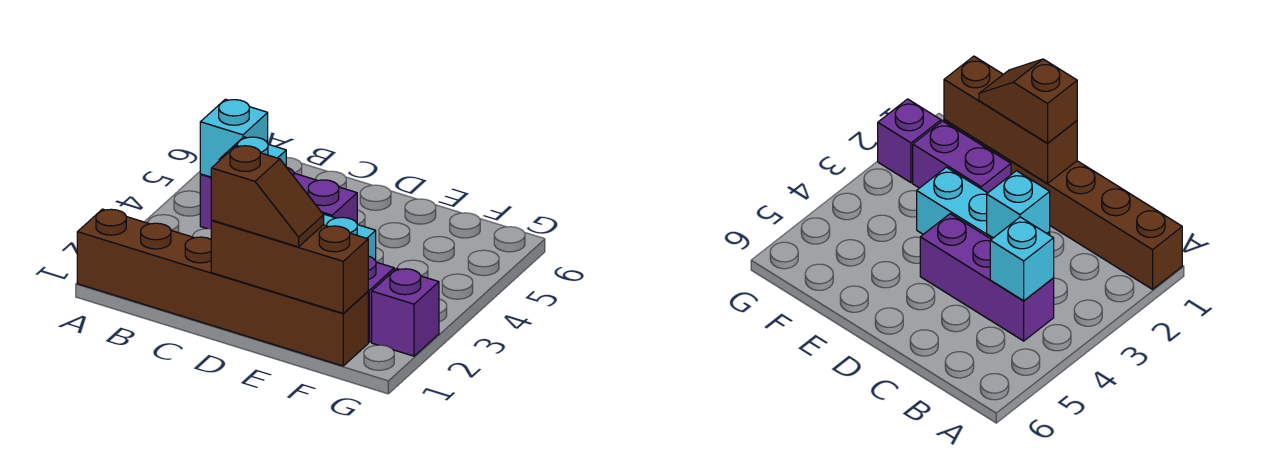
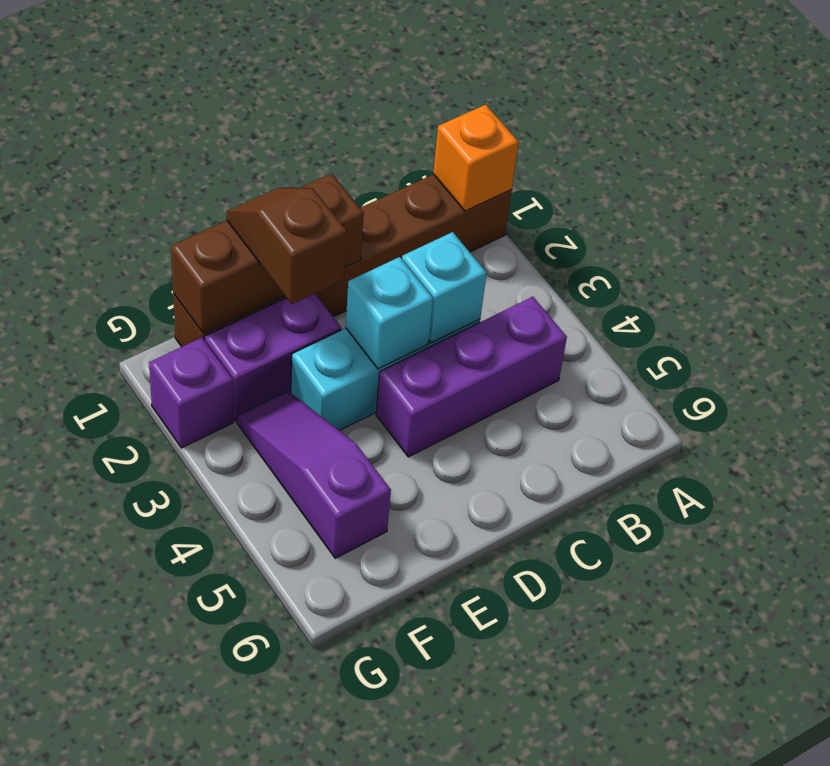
none -> orange 1x1 brick [433,105,519,211]
cyan 1x1 brick [200,99,268,177] -> cyan 1x1 brick moved to [346,257,433,369]
brown 1x2 slope [211,146,324,247] -> brown 1x2 slope turned to [227,188,347,304]
none -> purple 1x3 slope [237,391,391,558]

